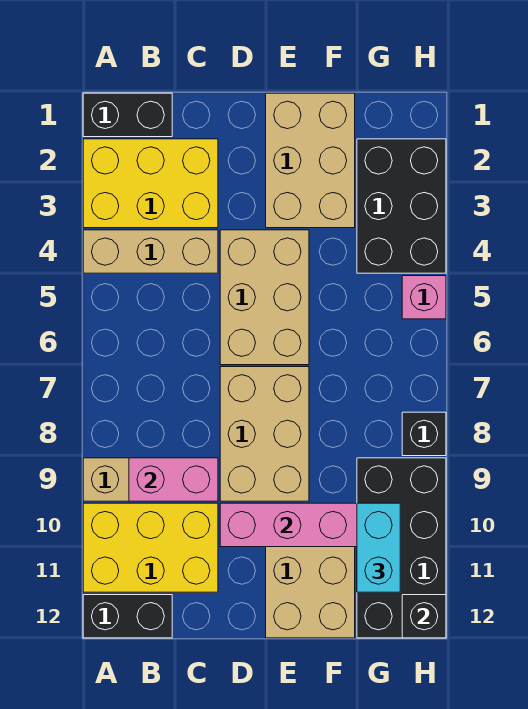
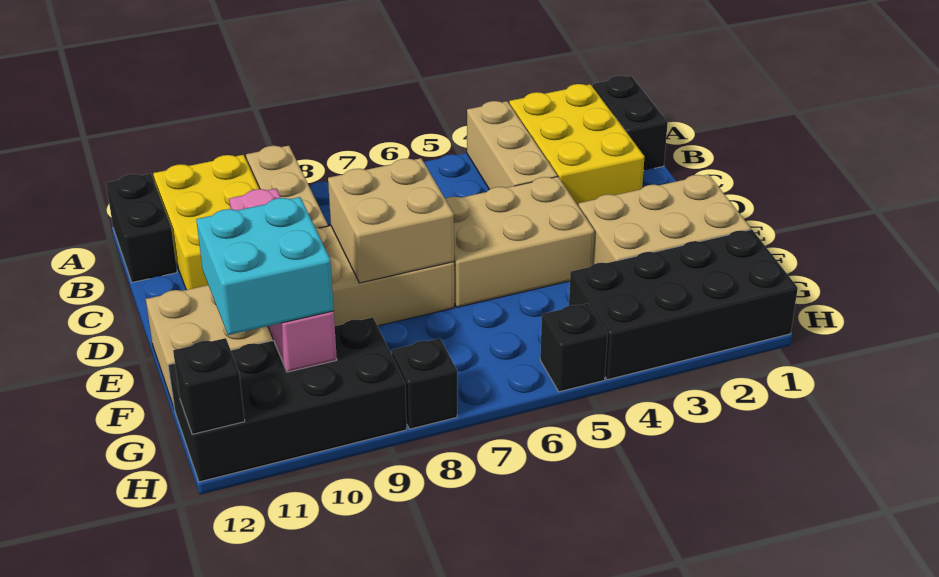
pink 1x2 brick [129,458,218,501] -> none
none -> tan 2x2 brick [328,158,454,283]
black 2x3 brick [357,139,446,273] -> black 2x4 brick [569,230,798,380]
cyan 1x2 brick [357,503,400,592] -> cyan 2x2 brick [196,197,334,335]
pink 1x1 brick [402,276,446,319] -> black 1x1 brick [540,303,608,392]

